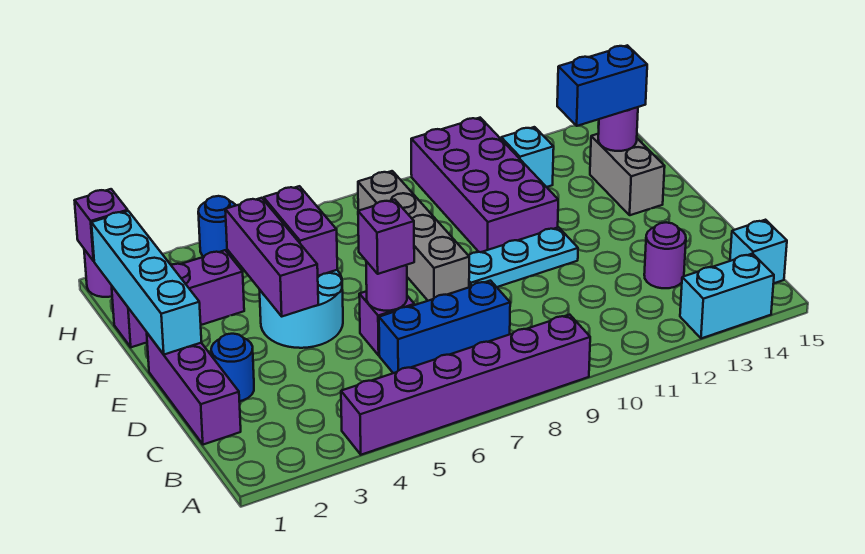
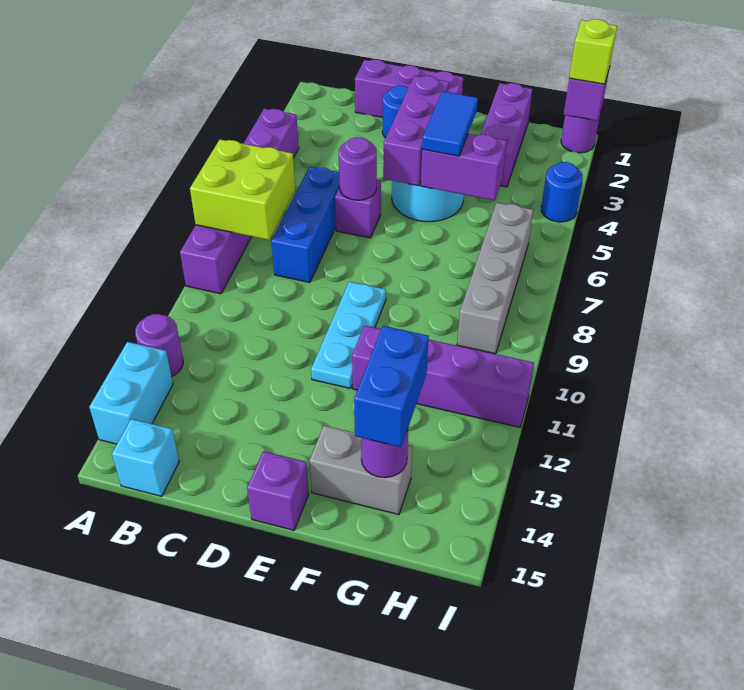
none -> lime 2x2 brick [190,139,295,240]
purple 1x1 round brick [644,222,686,288] -> purple 1x1 round brick moved to [135,314,183,376]
purple 1x1 brick [358,200,414,274] -> purple 1x1 brick moved to [247,451,309,530]
cyan 1x4 brick [91,211,202,354] -> none
purple 1x3 brick [225,198,318,316] -> purple 1x3 brick turned to [383,76,449,186]
grey 1x4 brick [358,171,469,301] -> grey 1x4 brick turned to [457,203,533,354]
none -> blue 1x2 tile [422,91,478,156]
purple 2x4 brick [411,118,558,252] -> purple 1x4 brick [352,326,534,427]
cyan 1x1 brick [501,127,554,187] -> none
none -> lime 1x1 brick [569,19,617,84]

